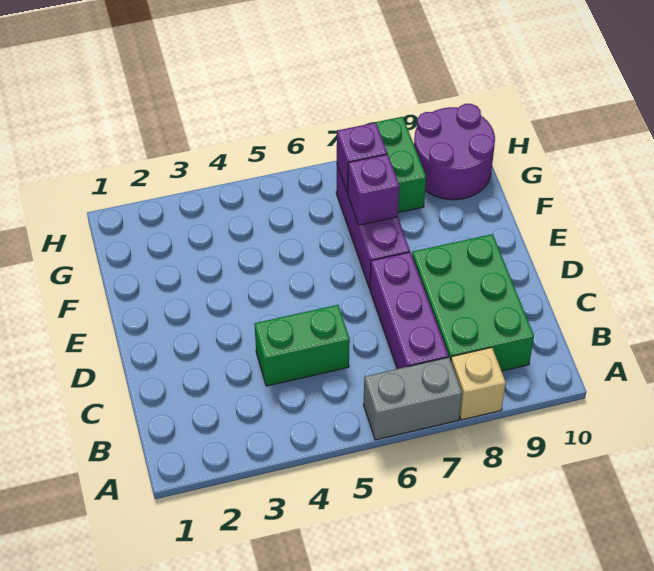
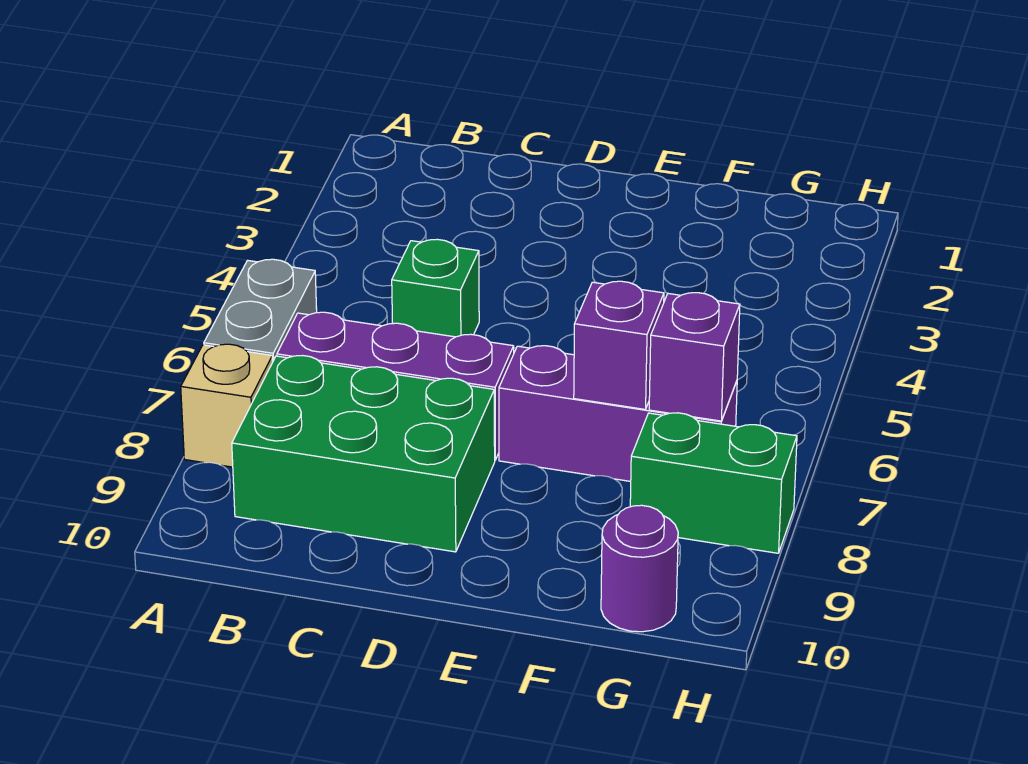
green 1x2 brick [255,305,350,386] -> green 1x1 brick [392,239,479,337]
purple 2x2 round brick [414,104,495,200] -> purple 1x1 round brick [601,505,678,632]

